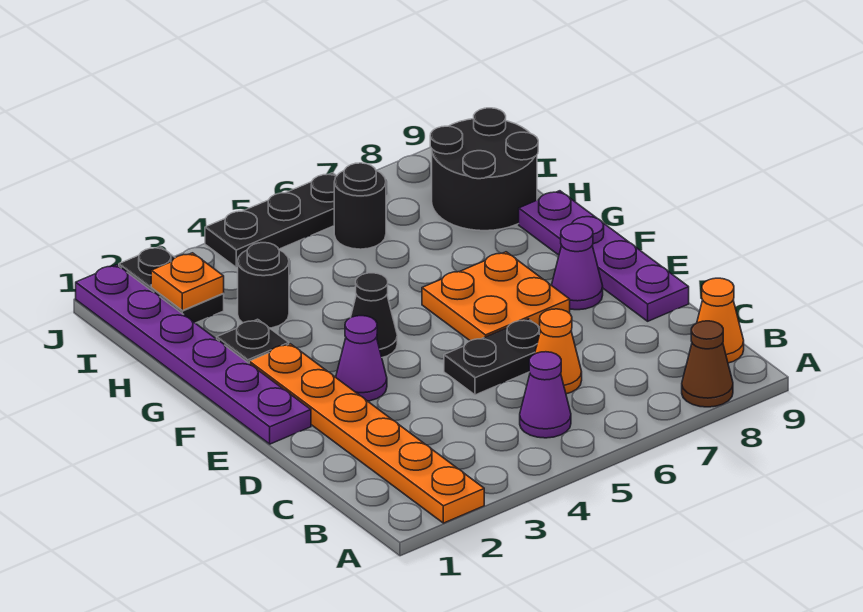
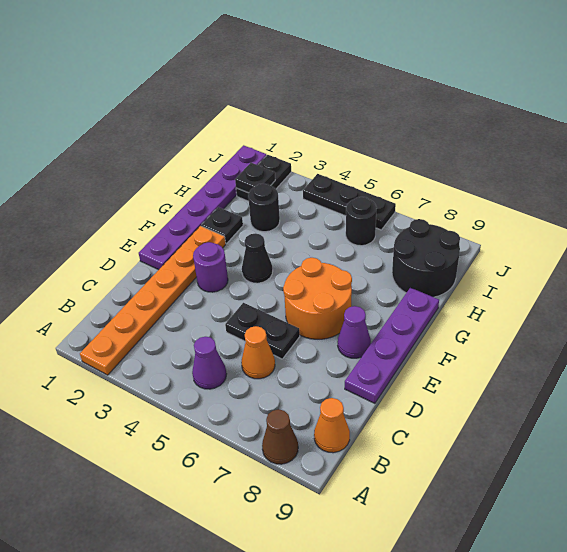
purple 1x1 cone [336,316,387,401] -> purple 1x1 round brick [193,242,228,292]
orange 2x2 plate [422,252,570,341] -> orange 2x2 round brick [283,258,352,339]
orange 1x1 plate [151,253,224,311] -> black 1x1 plate [235,163,275,193]

